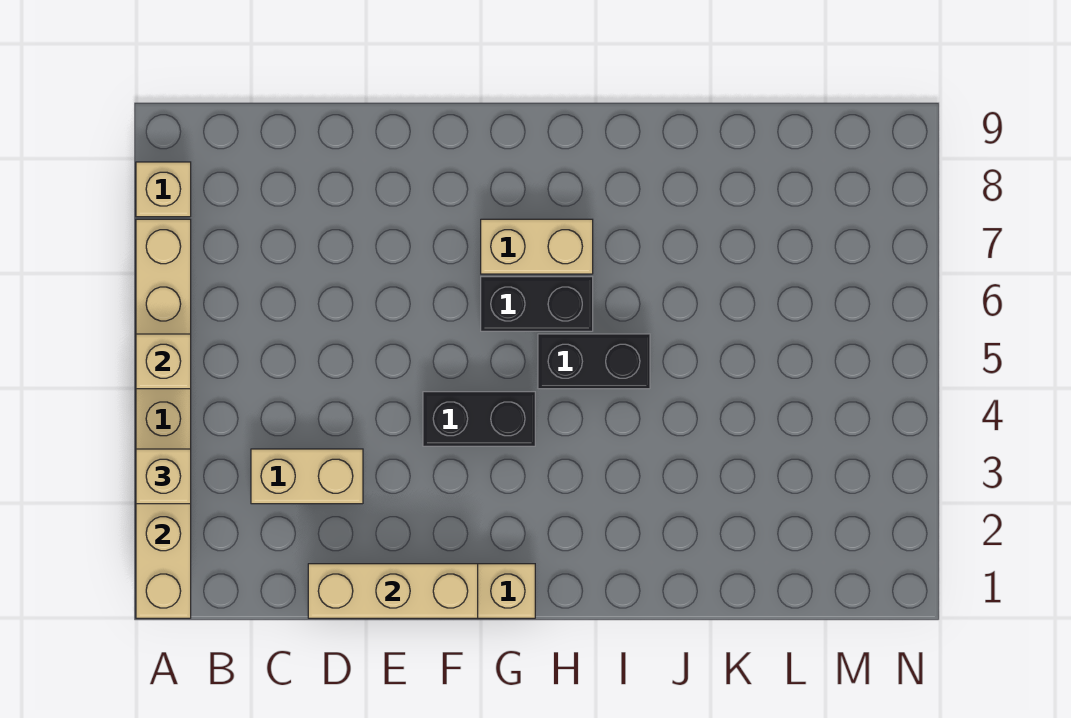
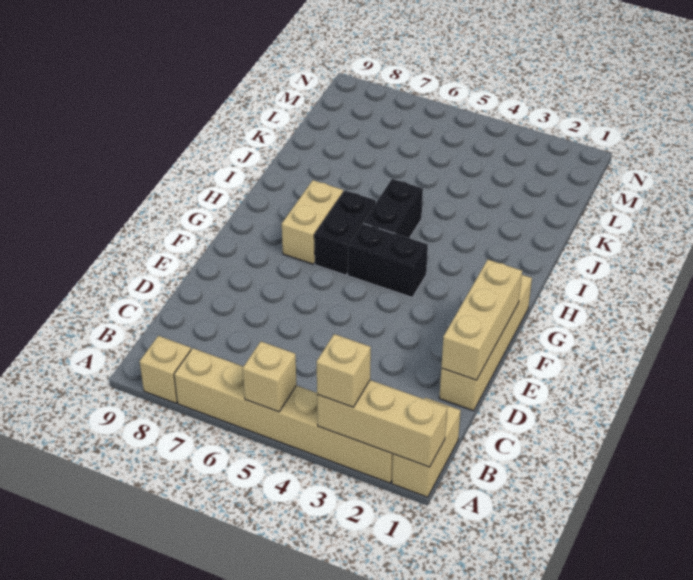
tan 1x2 brick [251,449,363,504] -> tan 1x2 brick moved to [392,398,461,497]
black 1x2 brick [423,392,535,446] -> black 1x2 brick turned to [348,223,428,297]

